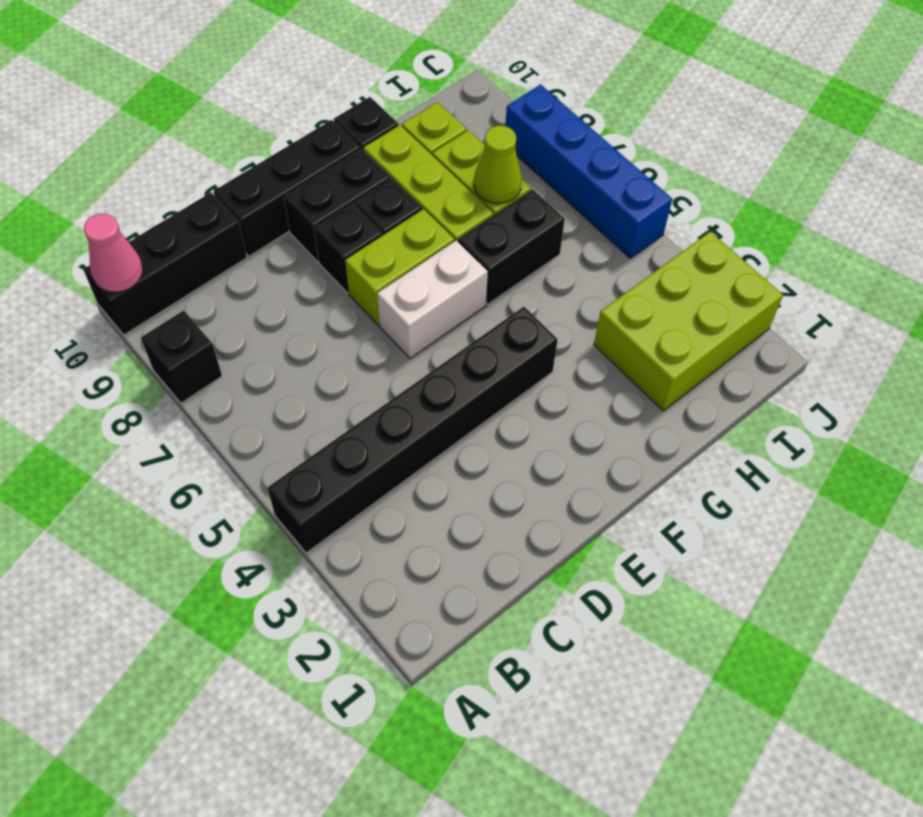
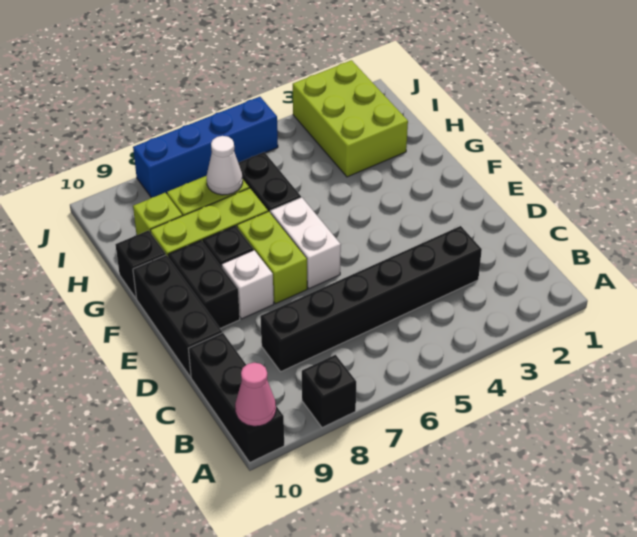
black 1x6 brick [267,307,558,553] -> black 1x6 brick turned to [260,226,482,371]
black 1x1 brick [314,203,383,293] -> white 1x1 brick [222,250,274,319]
lime 1x1 cone [474,126,522,204] -> white 1x1 cone [207,136,243,195]

